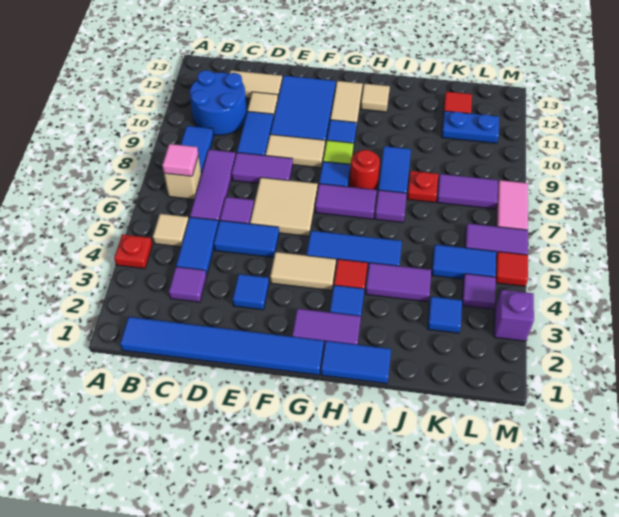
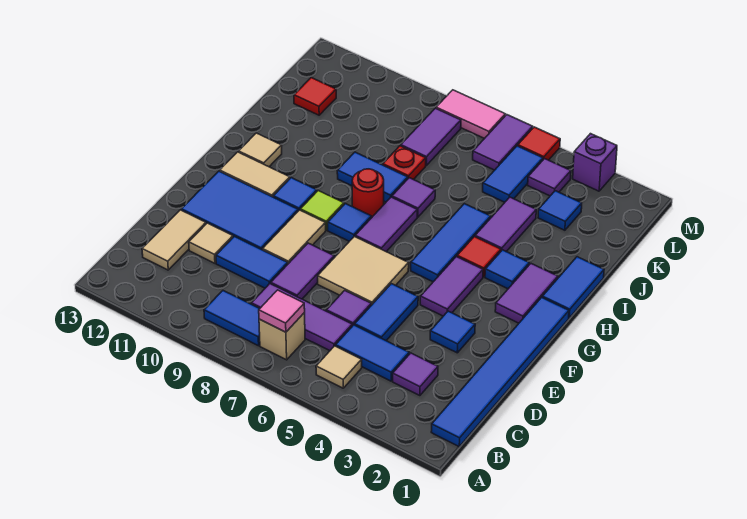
red 1x1 plate [114,234,152,269] -> none
blue 2x2 round brick [190,70,247,135] -> none
tan 1x2 tile [270,252,336,291] -> purple 1x2 tile [420,257,483,316]
blue 1x2 plate [442,111,499,143] -> none

